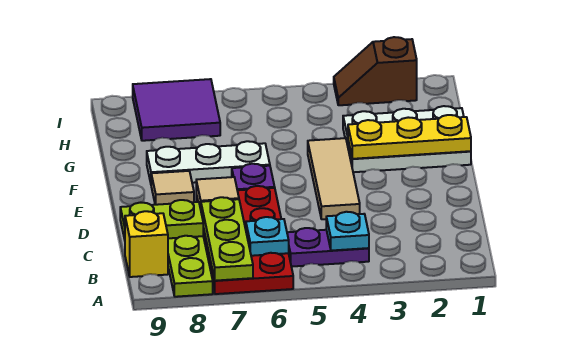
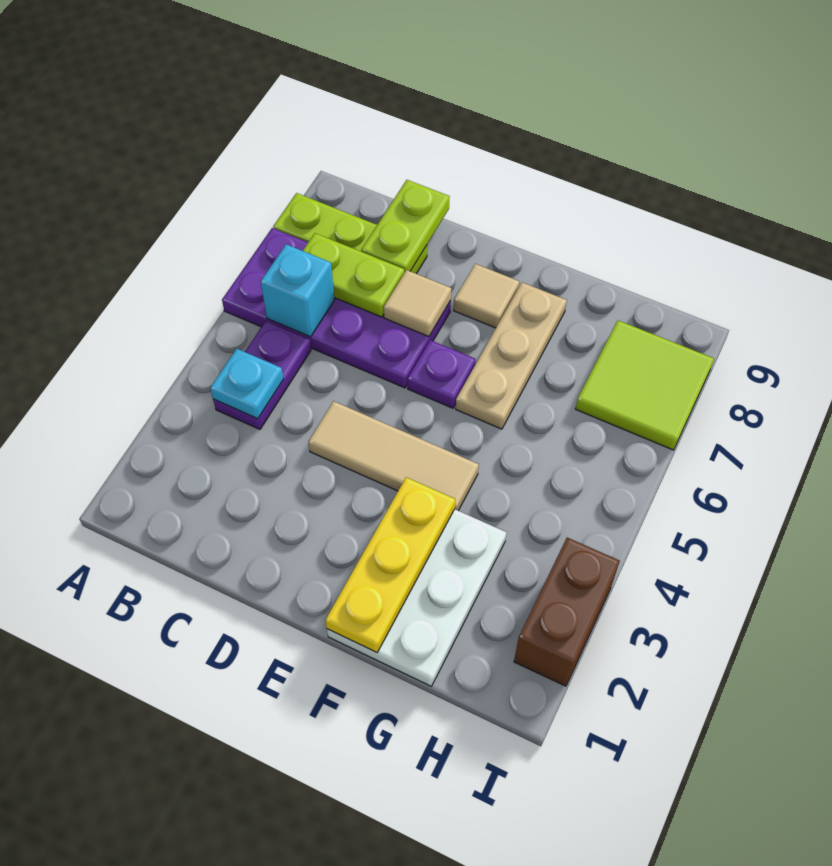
red 2x4 plate [196,186,293,294] -> purple 2x4 plate [222,228,451,388]
lime 1x3 plate [201,197,253,281] -> lime 1x2 plate [303,233,404,317]
cyan 1x1 plate [246,217,289,256] -> cyan 1x1 brick [261,244,335,337]
yellow 1x1 brick [125,211,168,277] -> none
white 1x3 plate [147,141,270,183] -> tan 1x3 plate [456,282,567,429]
purple 2x2 tile [133,79,220,141] -> lime 2x2 tile [576,320,714,450]
brown 1x2 slope [334,37,417,105] -> brown 1x2 brick [514,538,620,686]

